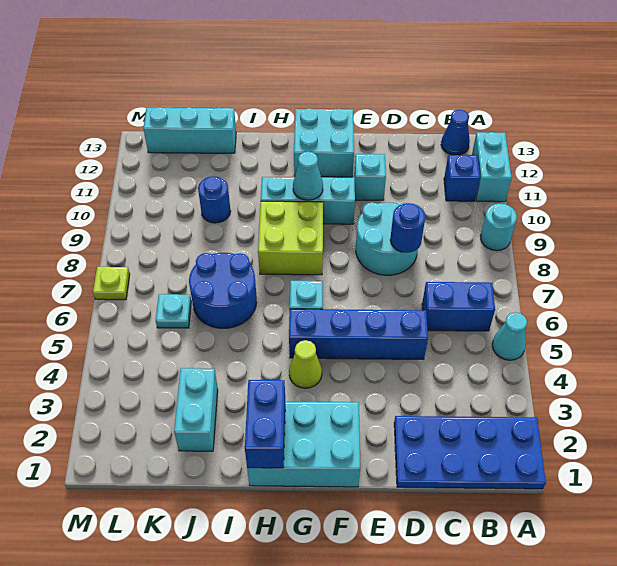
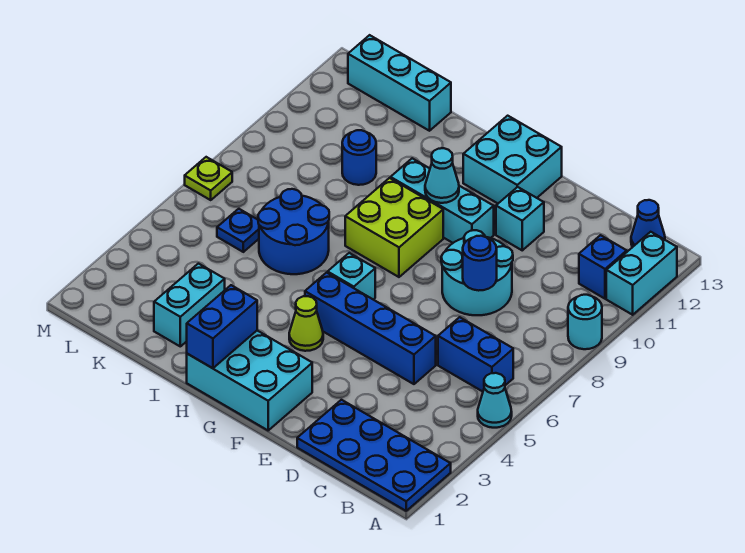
cyan 1x1 plate [156,294,191,328] -> blue 1x1 plate [217,209,259,252]

